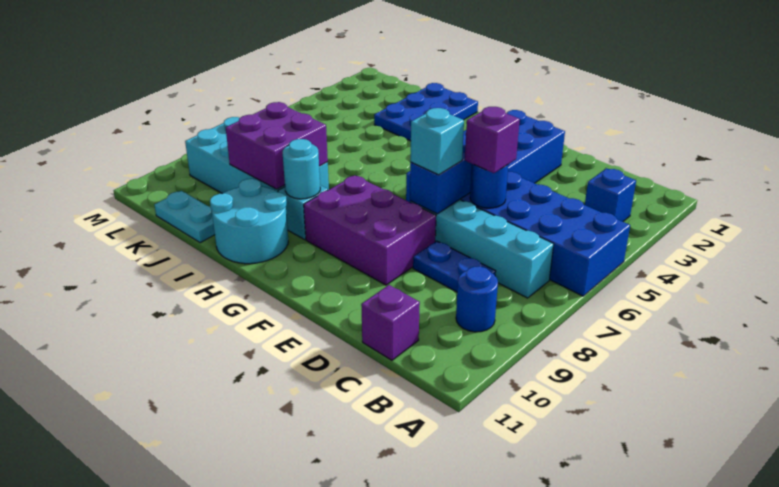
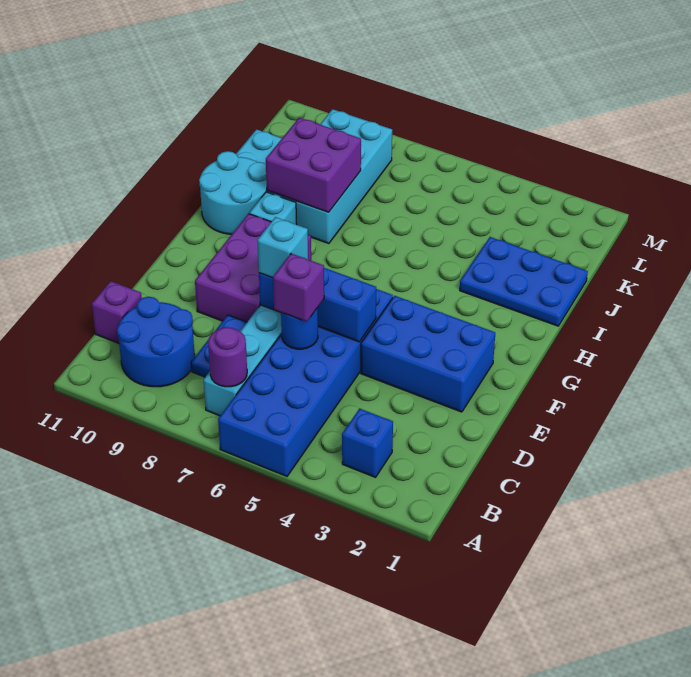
none -> purple 1x1 round brick [208,327,247,387]
blue 1x1 round brick [456,266,498,332] -> blue 2x2 round brick [117,297,195,387]
cyan 1x1 round brick [283,139,320,199] -> none

